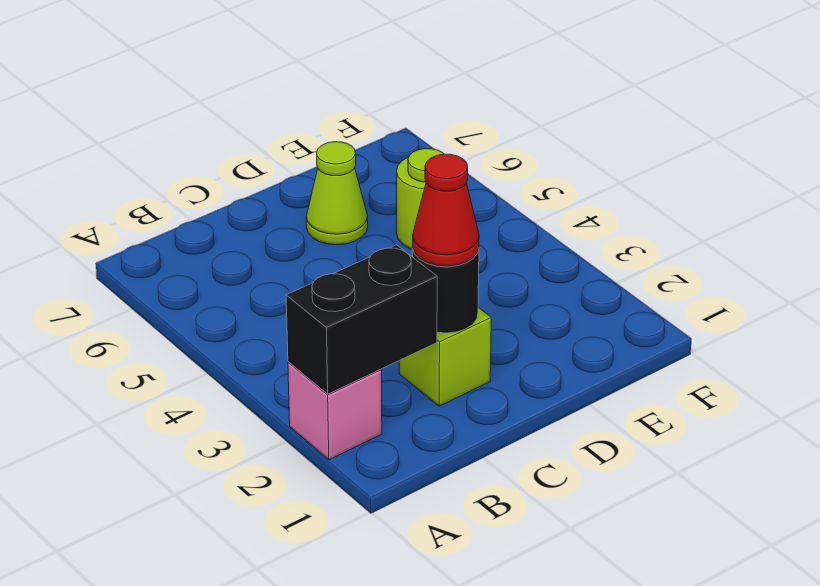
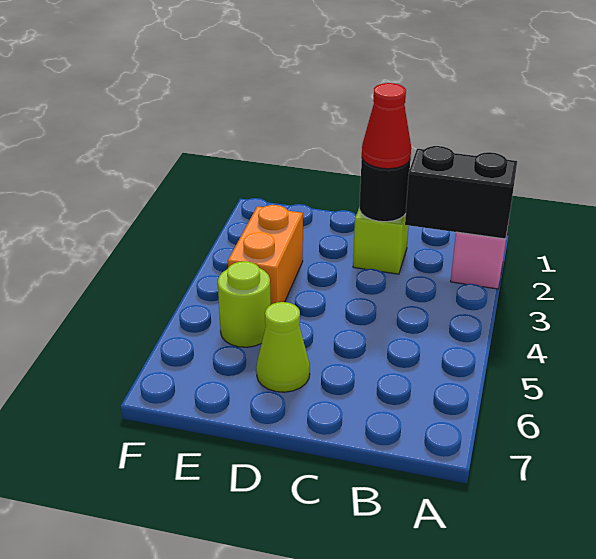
none -> orange 1x2 brick [228,205,303,305]

